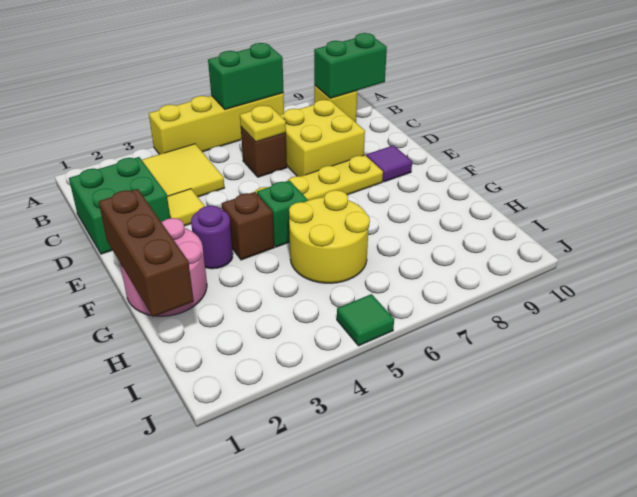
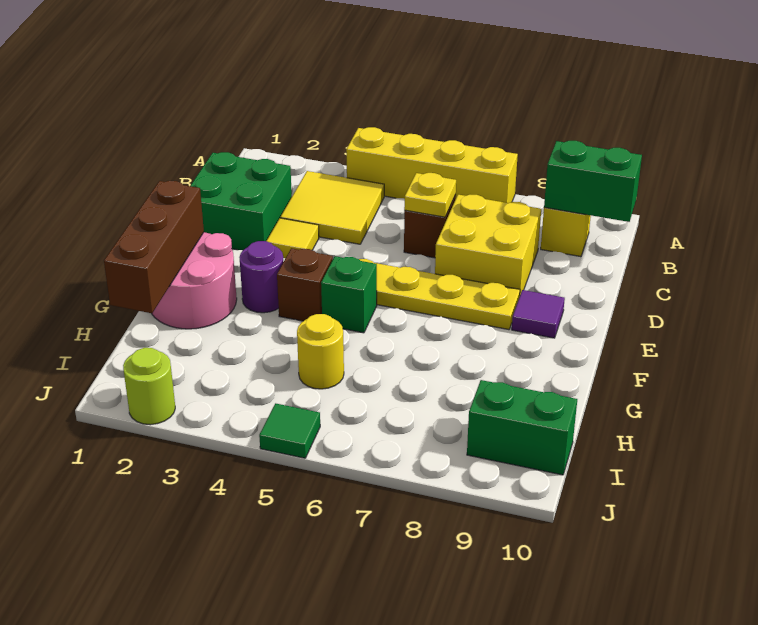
green 1x2 brick [208,43,284,110] -> green 1x2 brick moved to [467,380,577,475]
yellow 2x2 round brick [289,190,370,283] -> yellow 1x1 round brick [297,314,344,389]
none -> lime 1x1 round brick [123,348,175,425]

